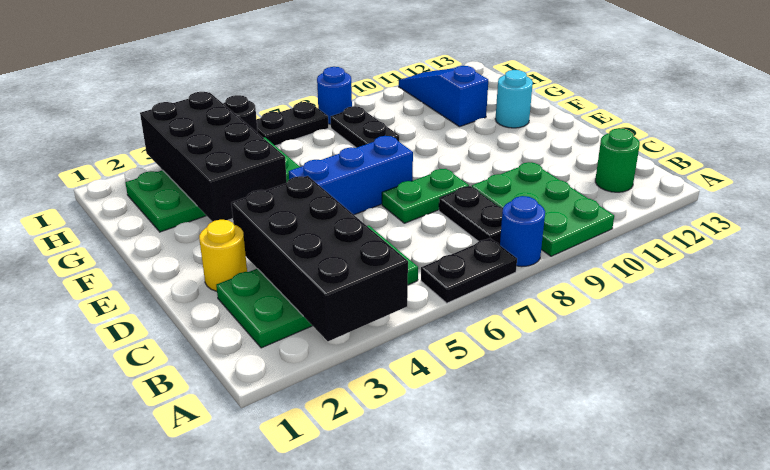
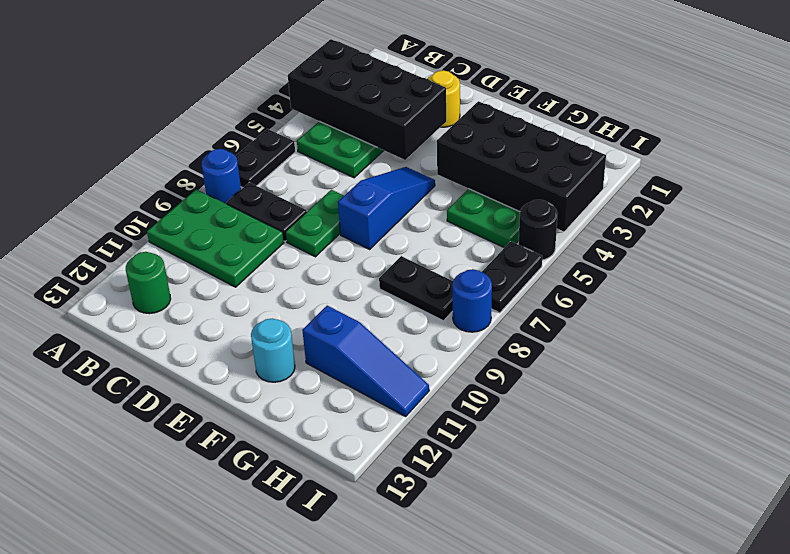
blue 1x3 brick [289,136,413,215] -> blue 1x3 slope [338,167,435,249]

